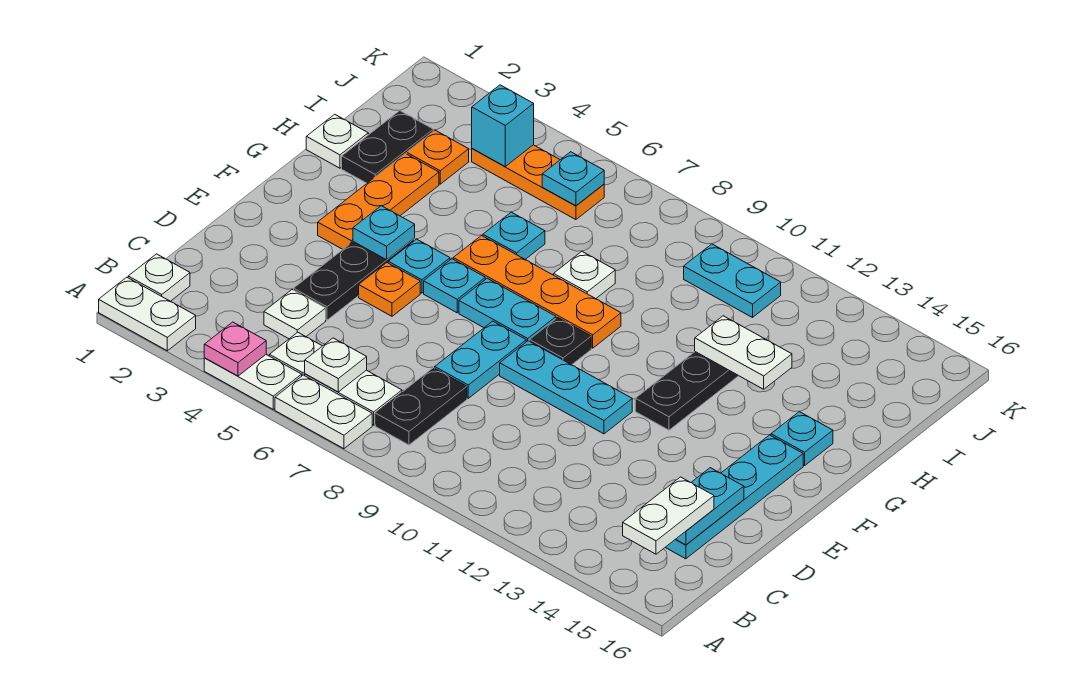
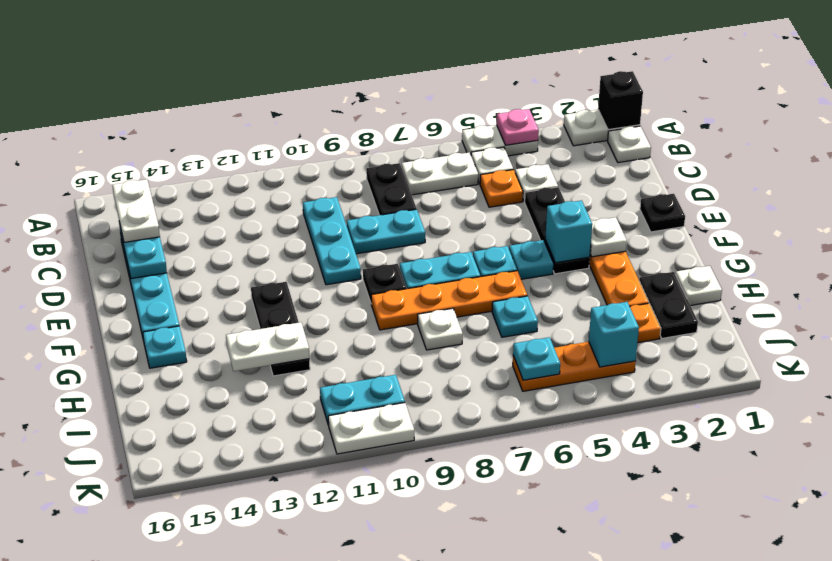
none -> black 1x1 brick [598,71,643,130]
white 1x2 plate [275,375,372,449] -> white 1x2 plate moved to [328,403,414,454]
white 1x1 plate [305,338,367,392] -> white 1x1 plate moved to [590,217,627,257]
cyan 1x2 plate [435,321,526,398] -> cyan 1x2 plate turned to [347,209,425,254]
none -> black 1x1 plate [640,194,685,232]
orange 1x1 plate [359,263,420,316] -> orange 1x1 plate moved to [480,170,523,207]
cyan 1x3 plate [500,341,632,434] -> cyan 1x3 plate turned to [303,197,361,285]
cyan 1x1 plate [353,206,415,260] -> cyan 1x1 brick [545,200,592,263]

